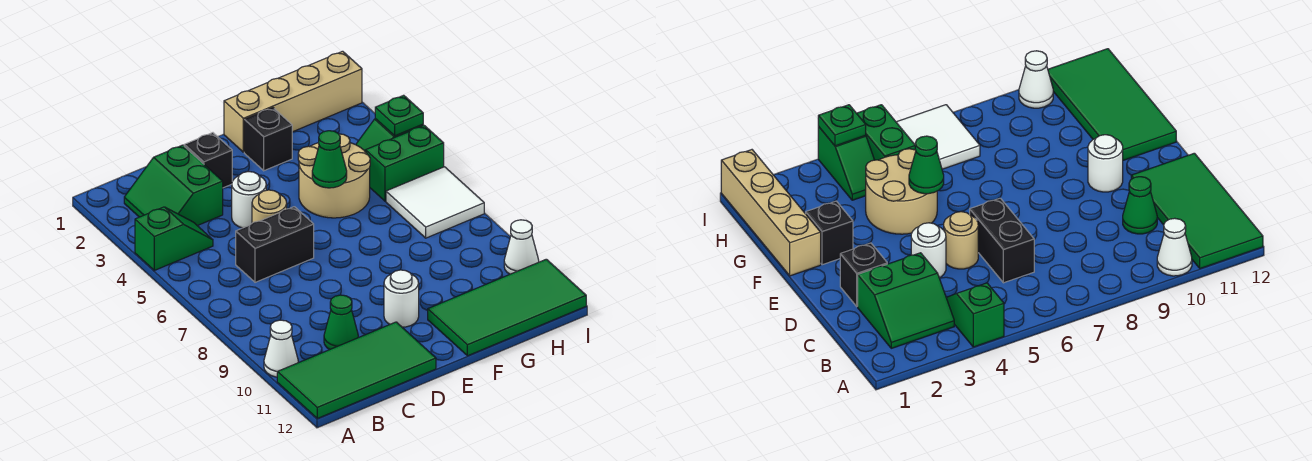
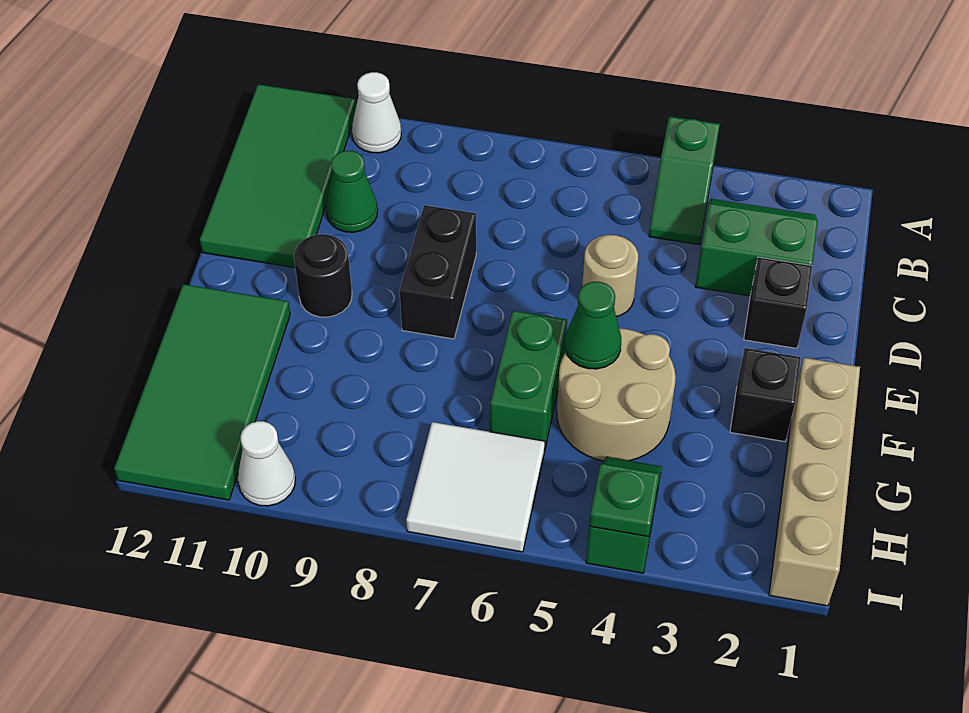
black 1x2 brick [236,207,314,282] -> black 1x2 brick moved to [400,205,476,339]
white 1x1 round brick [232,172,266,228] -> none
white 1x1 round brick [384,270,419,327] -> black 1x1 round brick [294,234,352,317]
green 1x2 brick [366,125,444,201] -> green 1x2 brick moved to [490,311,567,451]

